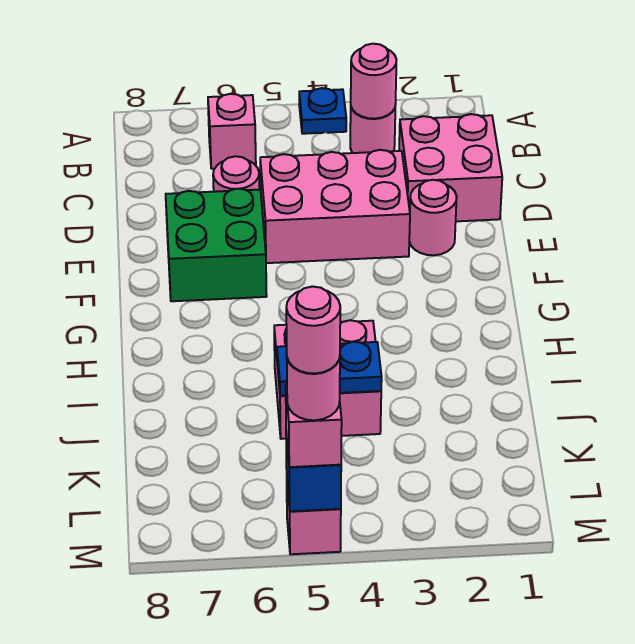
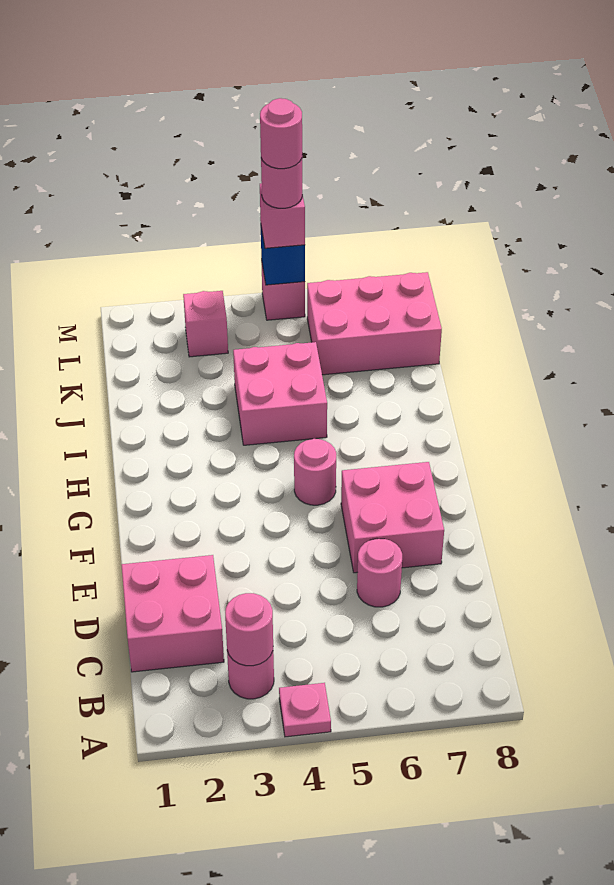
blue 1x1 plate [299,88,346,134] -> pink 1x1 plate [279,683,331,737]
pink 1x1 brick [208,94,256,169] -> pink 1x1 brick moved to [183,291,228,357]
pink 2x3 brick [260,150,410,263] -> pink 2x3 brick moved to [307,272,442,375]
pink 1x1 round brick [409,180,457,255] -> pink 1x1 round brick moved to [294,439,336,505]
green 2x2 brick [166,189,267,301] -> pink 2x2 brick [341,462,444,573]
blue 1x2 plate [277,342,382,396] -> none

